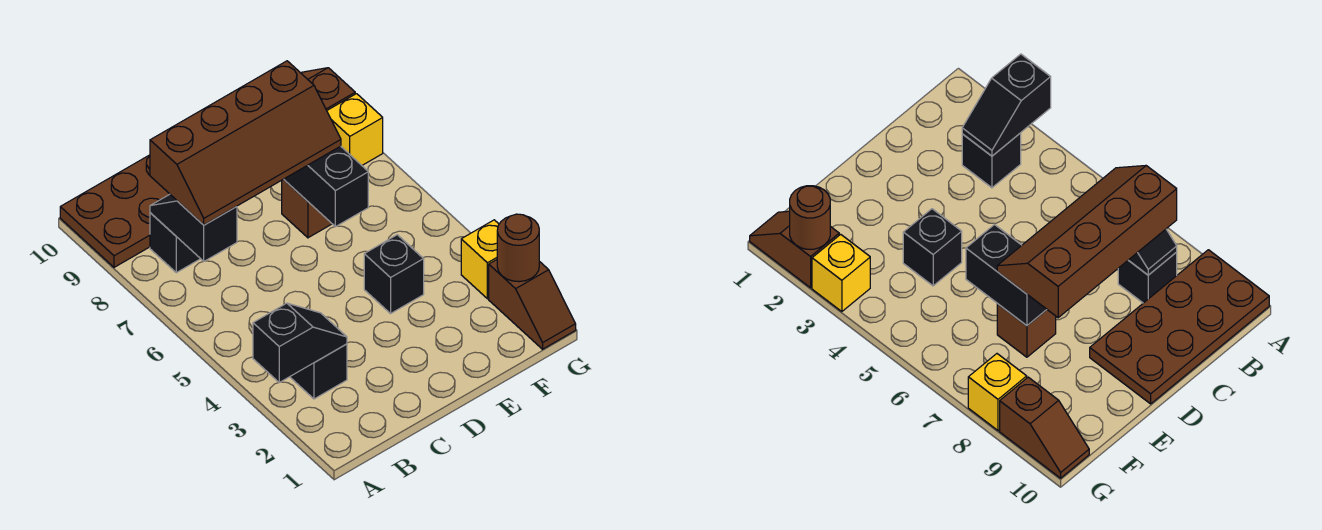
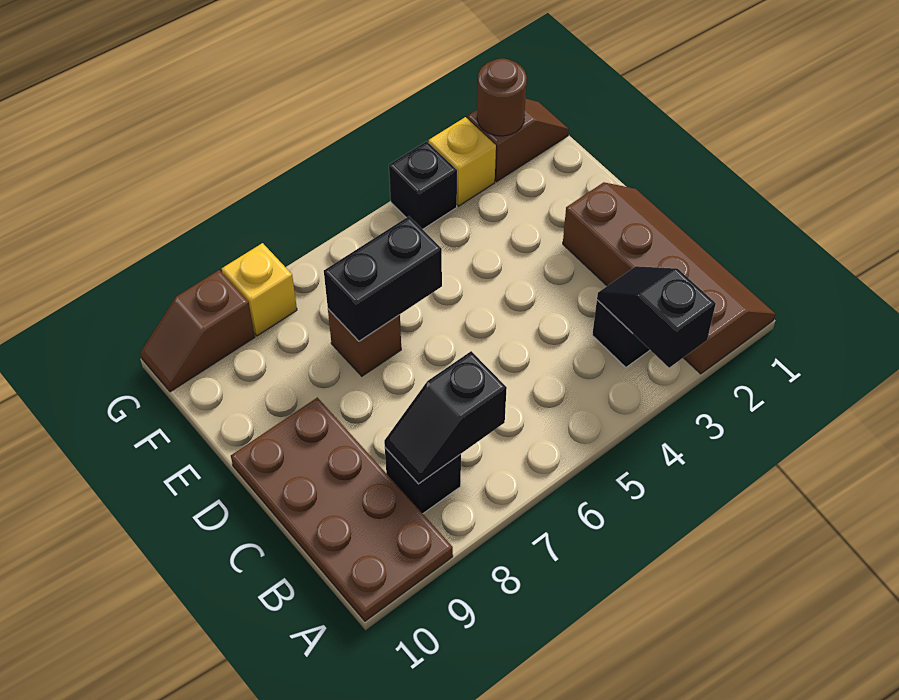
brown 2x4 slope [150,61,341,225] -> brown 2x4 slope moved to [563,182,775,374]
black 1x1 brick [364,235,424,313] -> black 1x1 brick moved to [389,141,457,229]

